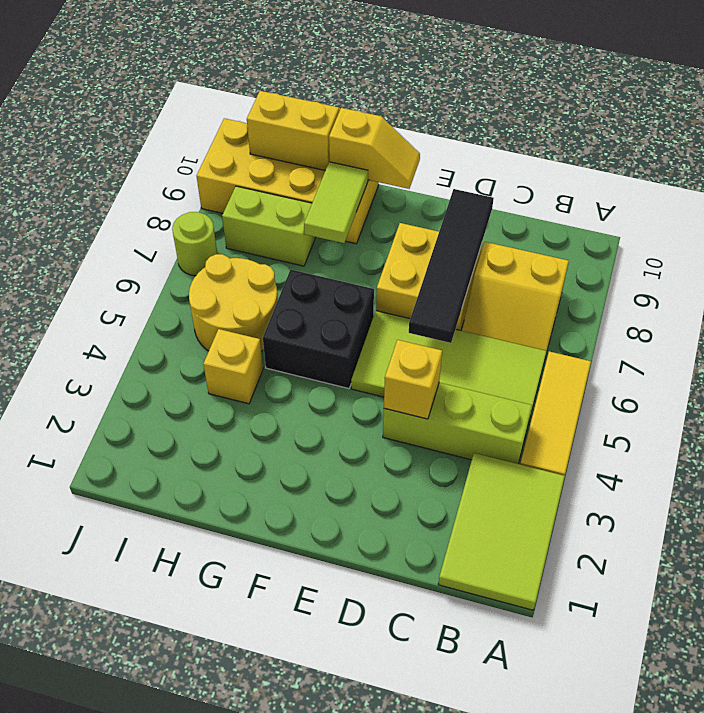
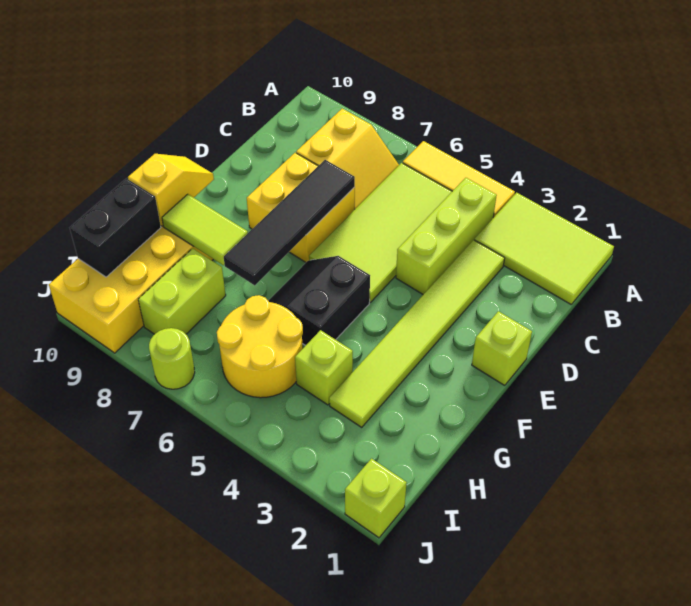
none -> lime 1x6 tile [329,240,505,427]
yellow 1x1 brick [384,340,442,419] -> none
black 1x4 tile [409,189,494,343] -> black 1x4 tile turned to [224,160,355,285]
none -> lime 1x1 brick [472,311,532,385]
black 2x2 brick [263,270,374,388] -> black 2x2 slope [268,256,370,346]
yellow 1x1 brick [203,329,263,404] -> lime 1x1 brick [295,330,353,405]
yellow 1x2 brick [247,91,339,170] -> black 1x2 brick [70,178,161,277]
none -> lime 1x1 brick [345,459,407,538]

